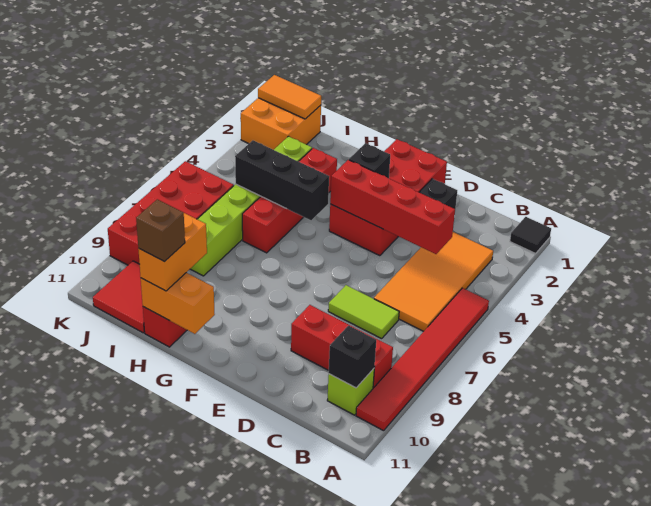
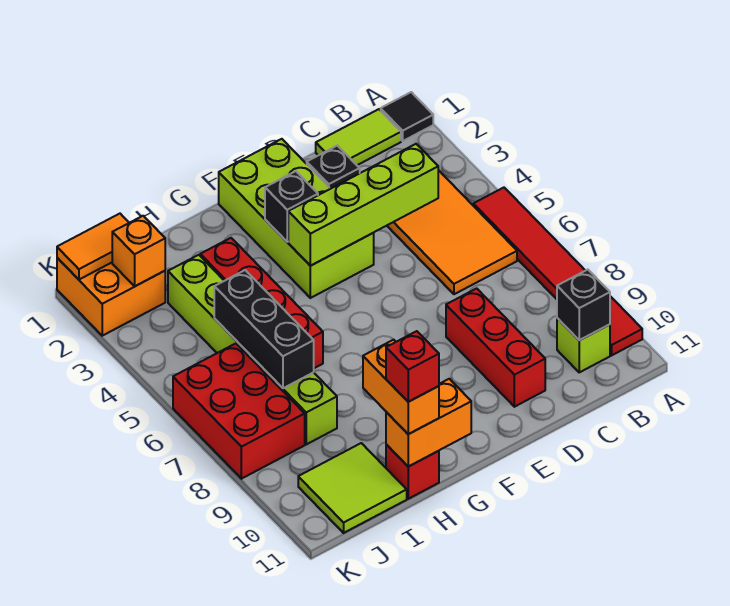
red 1x3 brick [291,305,393,388] -> red 1x3 brick turned to [446,288,545,407]
red 1x4 brick [330,160,455,254] -> lime 1x4 brick [288,144,438,266]
lime 1x2 tile [328,285,399,339] -> lime 1x2 tile moved to [316,109,401,165]
red 2x4 brick [329,139,447,256] -> lime 2x4 brick [219,139,374,298]
black 1x3 brick [235,140,329,220] -> black 1x3 brick turned to [214,270,314,388]
brown 1x1 brick [136,199,185,262] -> red 1x1 brick [386,331,439,402]
red 2x2 tile [93,261,145,333] -> lime 2x2 tile [298,443,407,533]
none -> orange 1x1 brick [112,216,165,286]
red 2x4 brick [108,161,234,265] -> red 2x3 brick [173,344,305,479]

